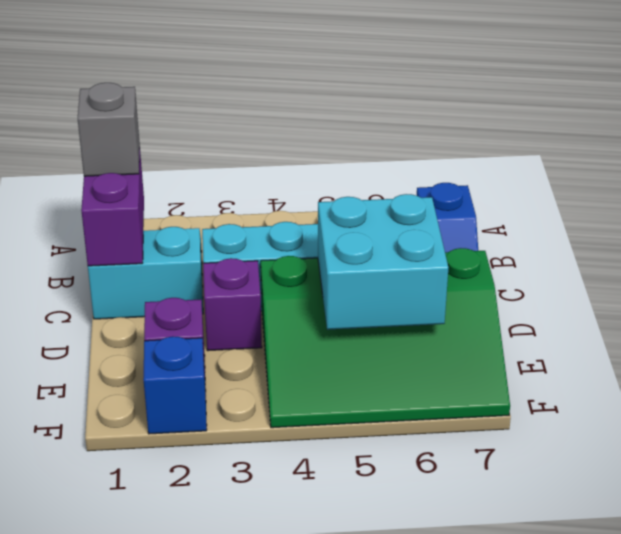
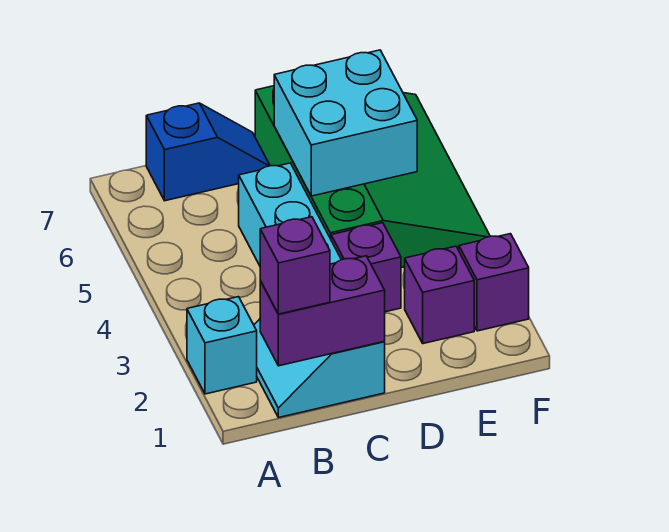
none -> cyan 1x1 brick [187,297,257,394]
grey 1x1 brick [78,83,140,176] -> purple 1x1 brick [260,217,330,314]
blue 1x1 brick [143,336,207,434] -> purple 1x1 brick [459,234,529,331]

